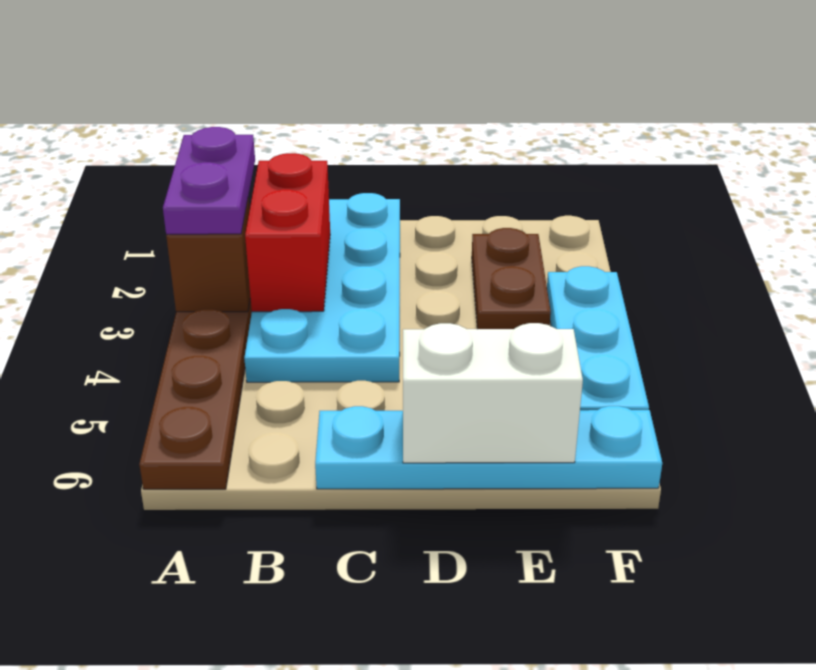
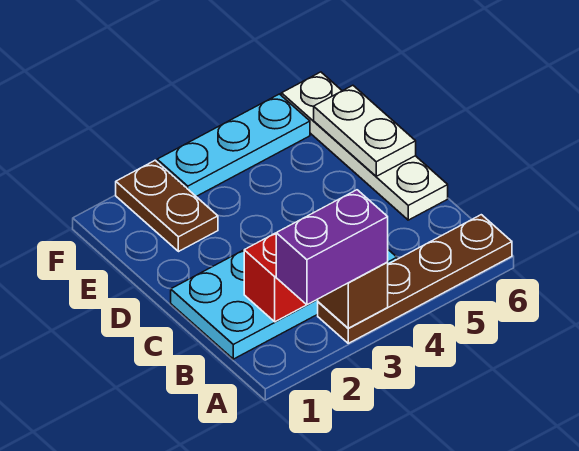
purple 1x2 plate [163,127,255,234] -> purple 1x2 brick [276,190,388,305]
cyan 1x4 plate [315,406,662,489] -> white 1x4 plate [281,72,448,220]
white 1x2 brick [403,323,583,463] -> white 1x2 plate [314,85,416,176]
brown 1x2 plate [472,228,551,329] -> brown 1x2 plate turned to [116,160,218,252]

